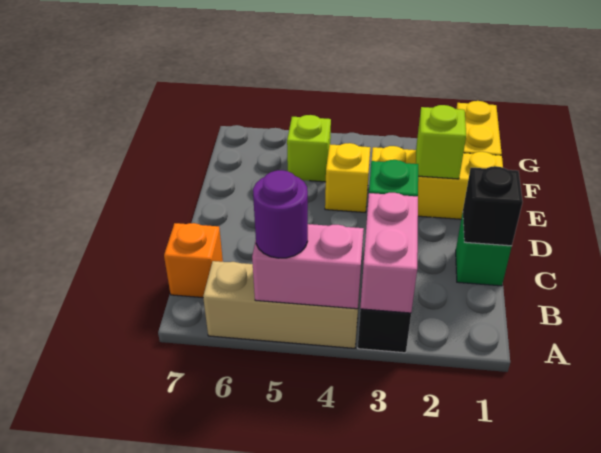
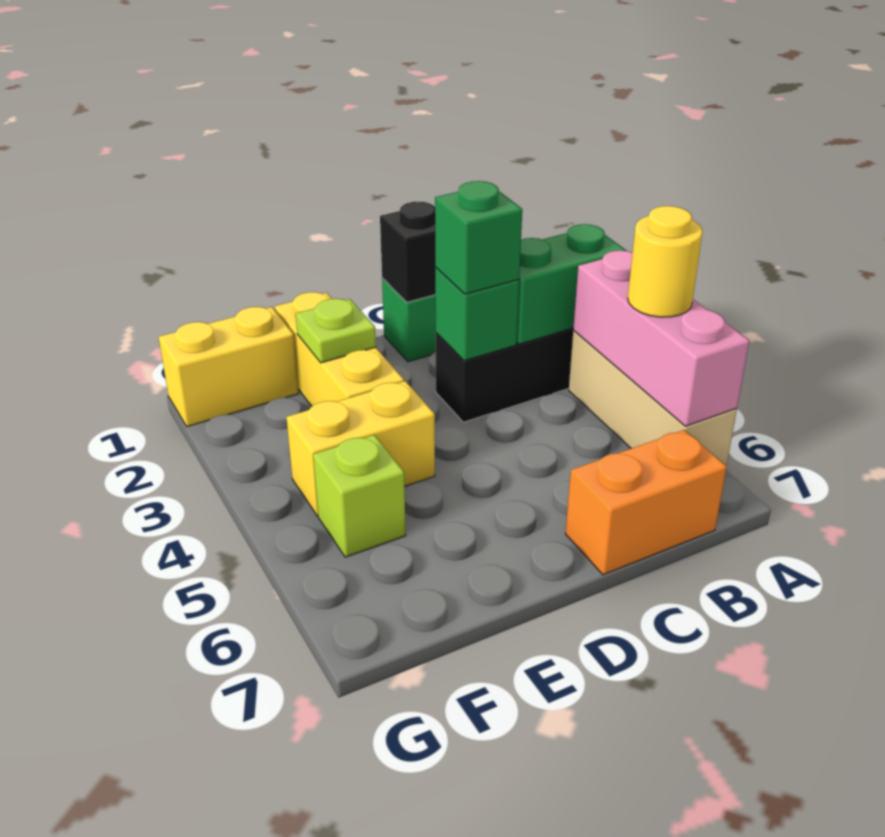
pink 1x2 brick [360,193,418,313] -> green 1x2 brick [517,224,626,344]
pink 1x2 brick [252,224,364,309] -> pink 1x3 brick [573,250,749,426]
purple 1x1 round brick [253,170,308,258] -> yellow 1x1 round brick [628,206,703,317]
orange 1x1 brick [164,223,223,298] -> orange 1x2 brick [565,430,727,575]
none -> green 1x1 brick [435,181,522,294]
lime 1x1 brick [416,105,466,179] -> lime 1x1 plate [296,299,376,363]
yellow 1x1 brick [325,143,370,212] -> yellow 1x2 brick [286,381,435,516]

